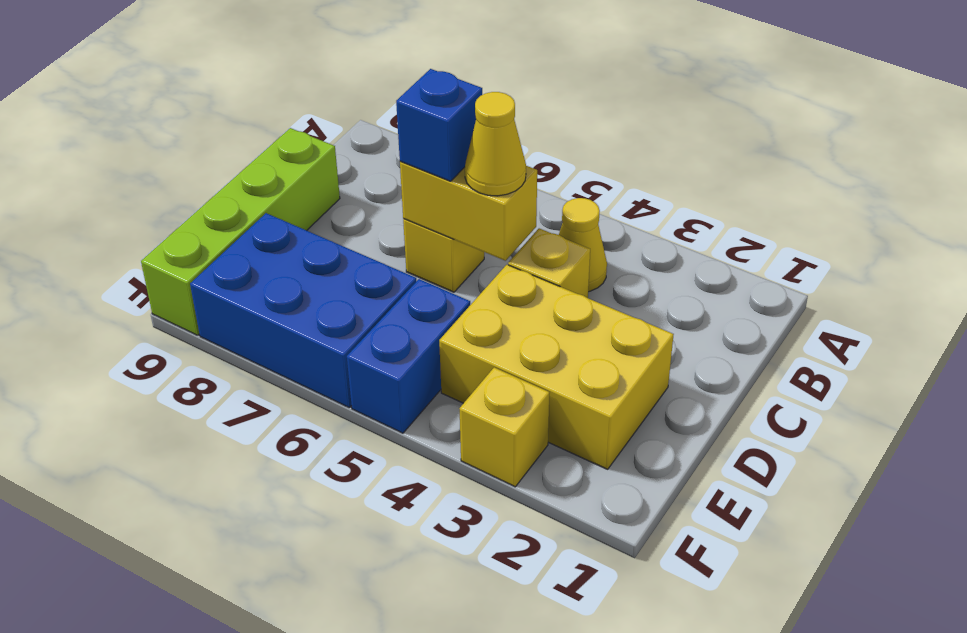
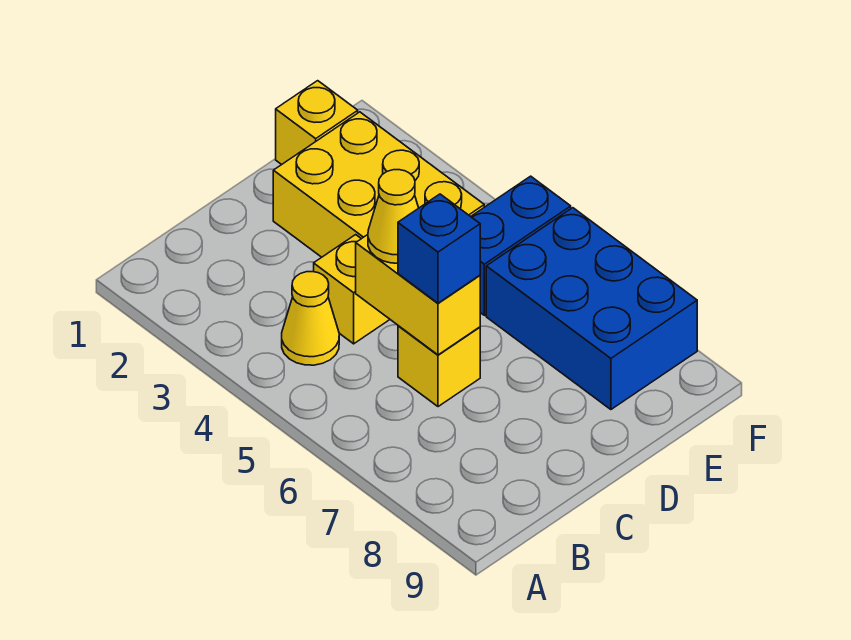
lime 1x4 brick [141,128,340,335] -> none
yellow 1x1 brick [460,367,550,487] -> yellow 1x1 brick moved to [276,81,358,165]

